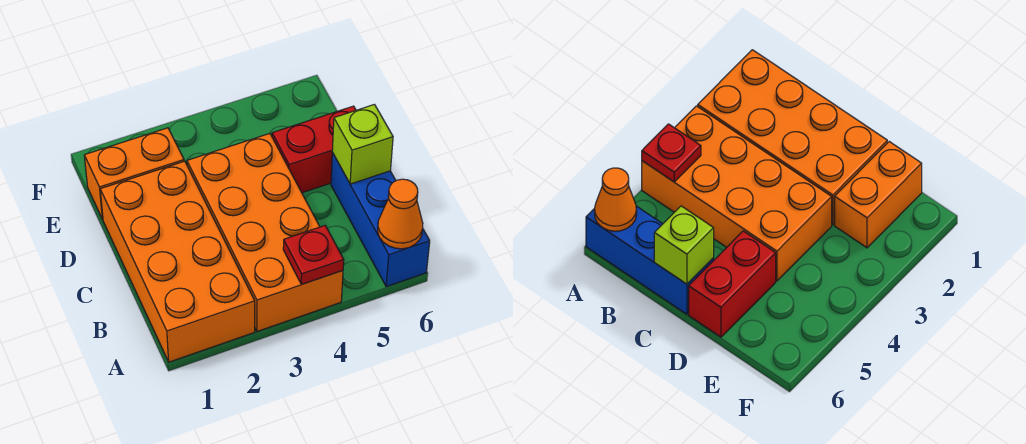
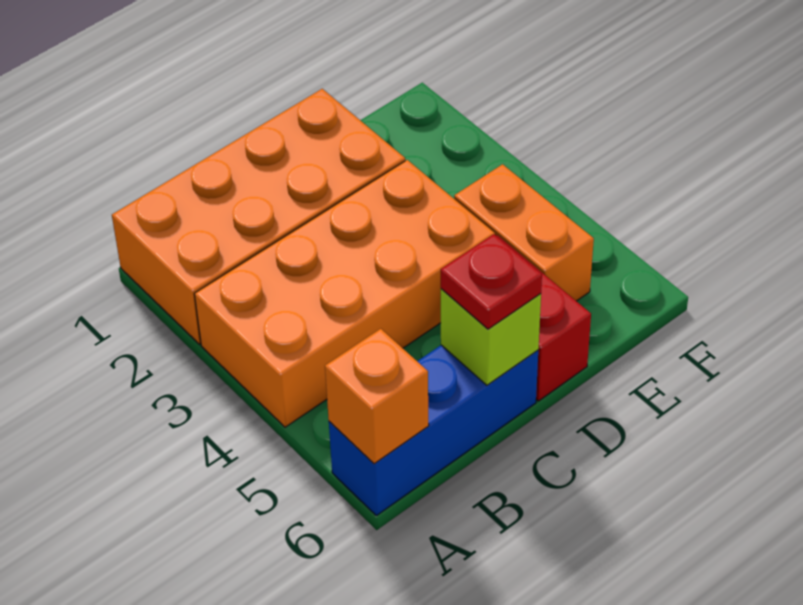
red 1x1 plate [283,226,344,285] -> red 1x1 plate moved to [441,234,542,329]
orange 1x1 cone [378,179,423,249] -> orange 1x1 brick [325,329,429,464]
orange 1x2 brick [84,128,184,219] -> orange 1x2 brick moved to [454,164,594,301]

